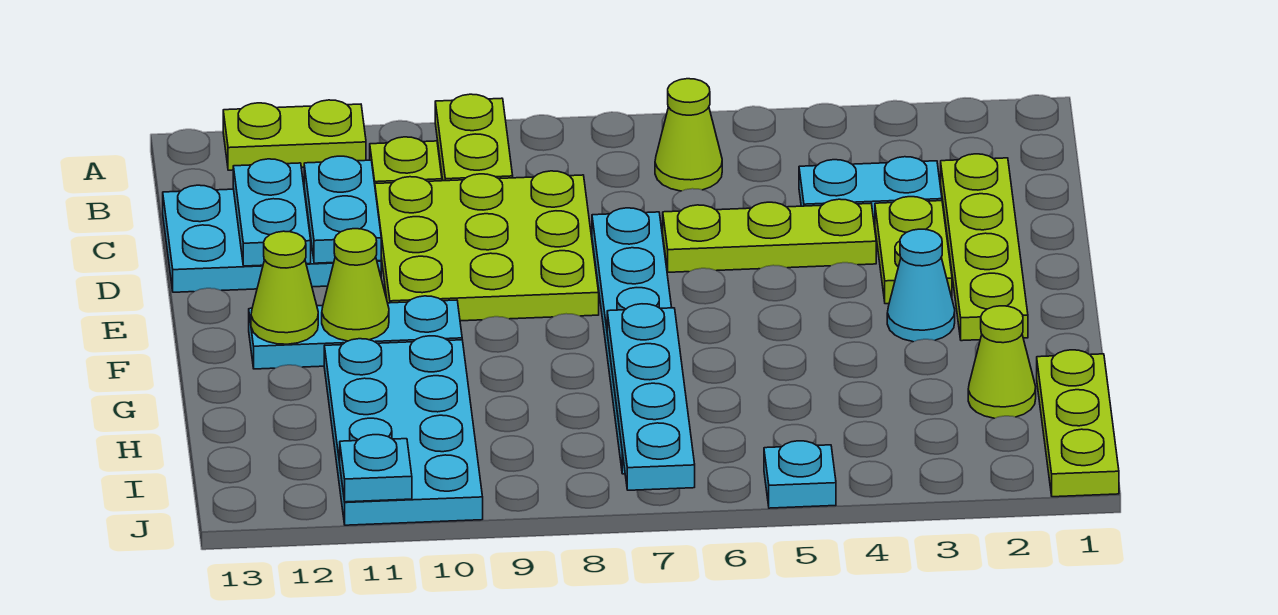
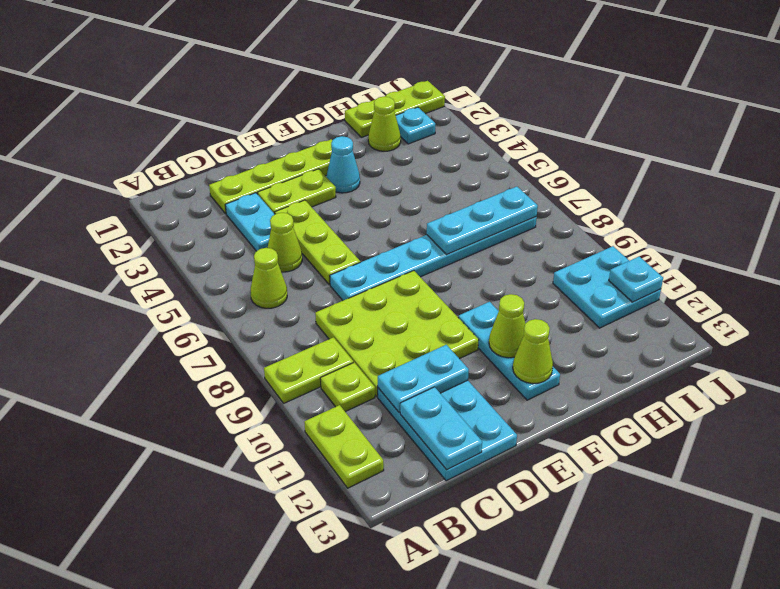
none -> lime 1x1 cone [268,213,302,272]
cyan 1x2 plate [233,159,311,266] -> cyan 1x2 plate turned to [400,387,482,470]
cyan 1x4 plate [607,304,695,490] -> cyan 1x3 plate [427,187,538,255]
cyan 2x4 plate [324,336,483,525] -> cyan 2x2 plate [553,246,661,328]
cyan 1x1 plate [764,441,836,508] -> cyan 1x1 plate moved to [396,107,435,144]

